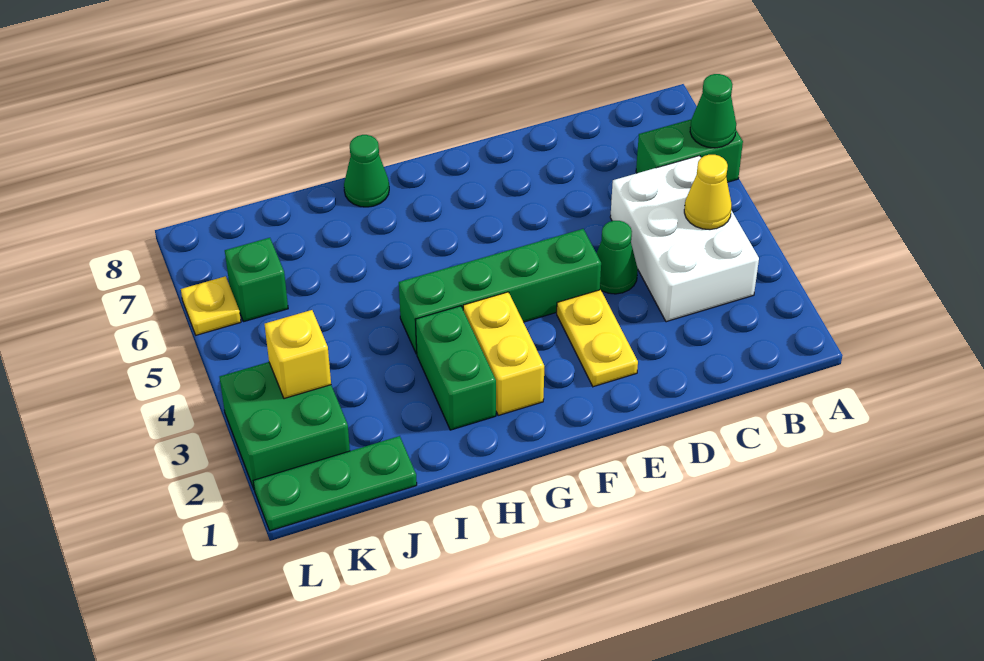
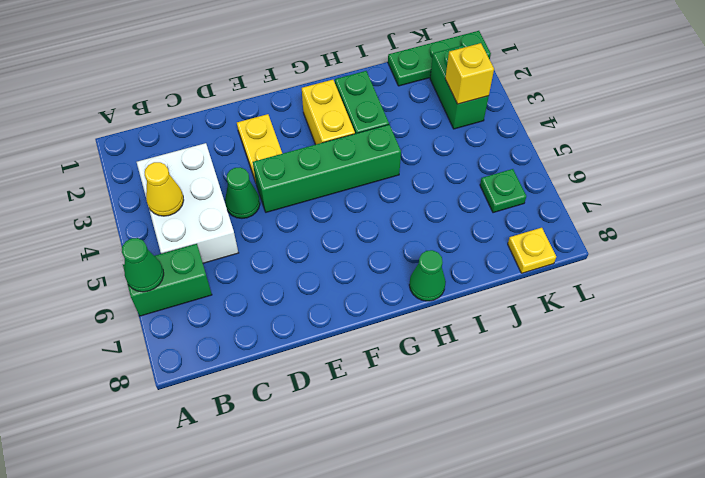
green 2x2 brick [220,362,350,488] -> green 1x2 brick [430,45,489,129]
green 1x1 brick [225,238,288,322] -> green 1x1 plate [480,169,526,213]
yellow 1x1 plate [181,276,241,335] -> yellow 1x1 plate moved to [508,228,556,273]

